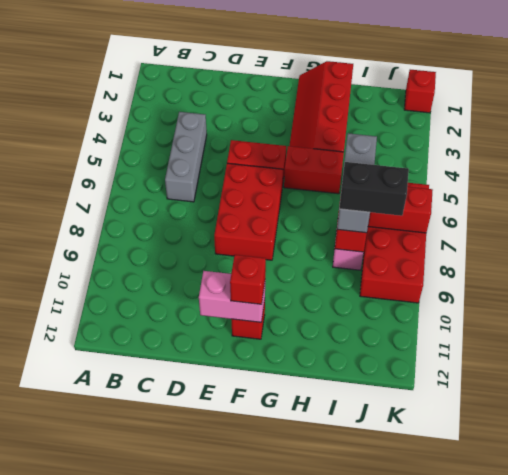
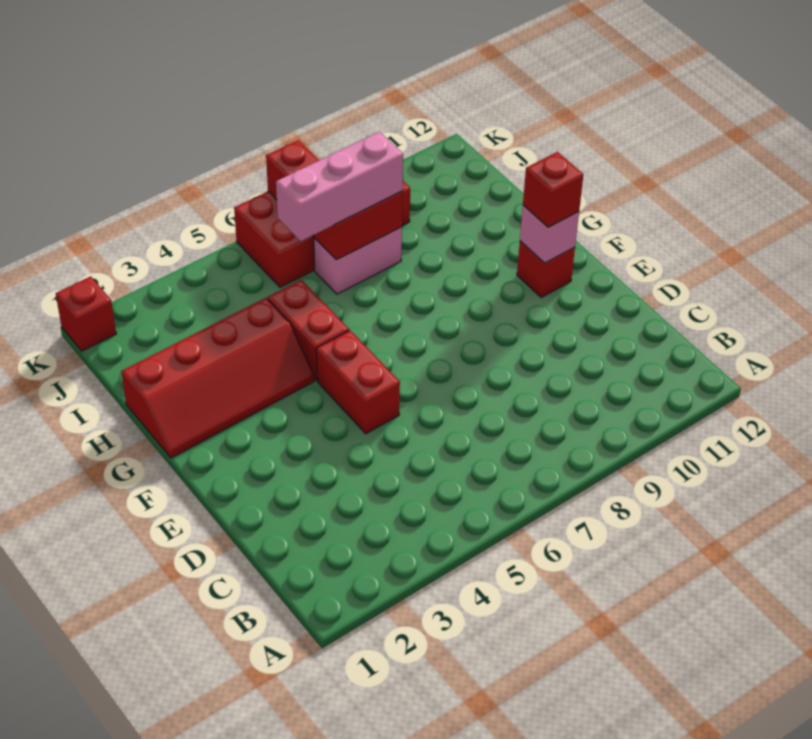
grey 1x3 brick [165,112,207,202] -> none
red 2x3 brick [214,163,283,260] -> none
pink 1x2 brick [199,271,265,322] -> pink 1x1 brick [520,205,579,263]
grey 1x3 brick [337,133,377,233] -> pink 1x3 brick [276,132,403,241]
black 1x2 brick [339,162,409,216] -> none

